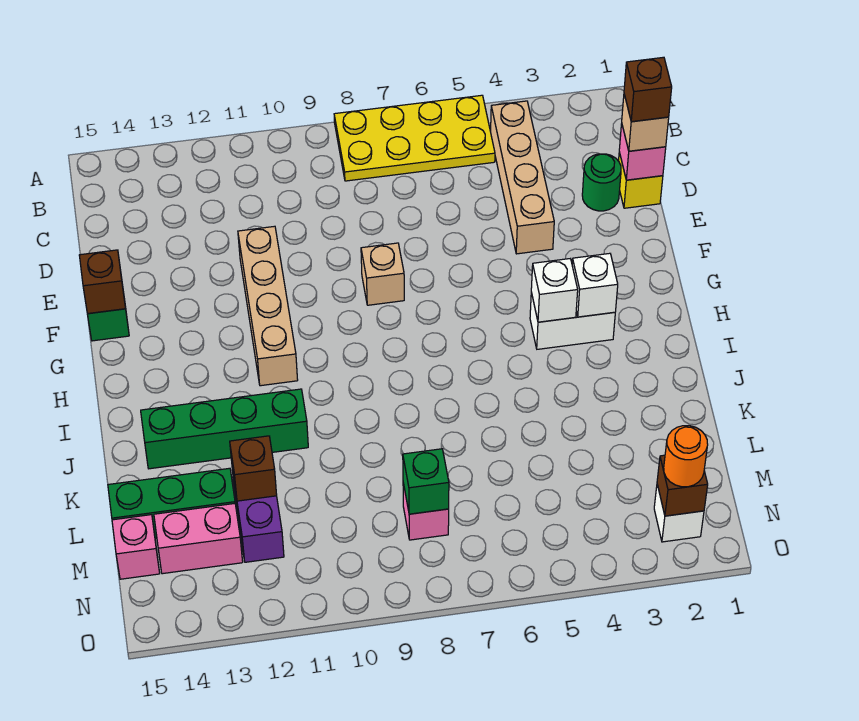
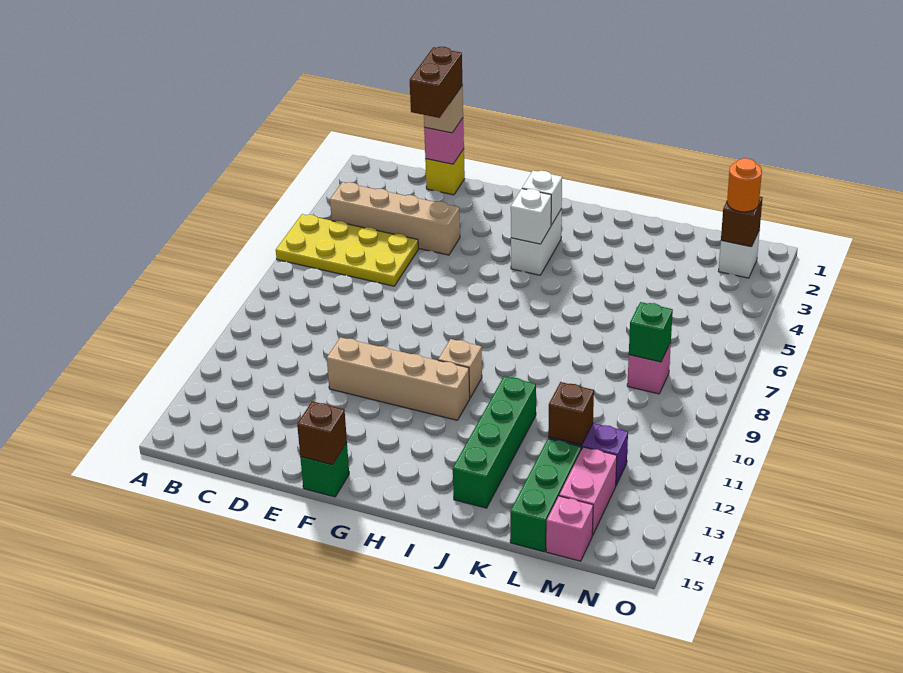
yellow 2x4 plate [334,95,495,181] -> yellow 2x4 plate turned to [276,214,418,286]
brown 1x1 brick [624,57,672,122] -> brown 1x2 brick [410,47,463,118]
green 1x1 round brick [582,154,621,211] -> none
tan 1x1 brick [361,243,404,305] -> tan 1x1 brick moved to [438,339,482,398]

